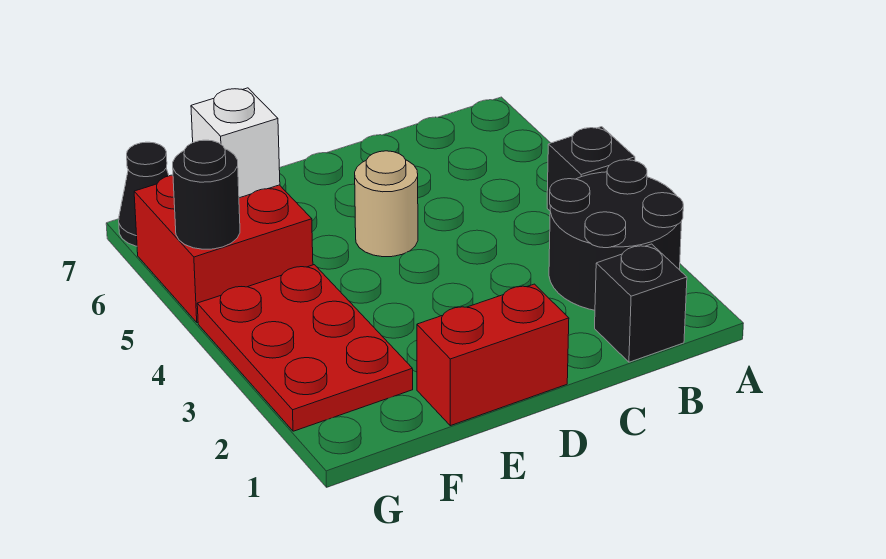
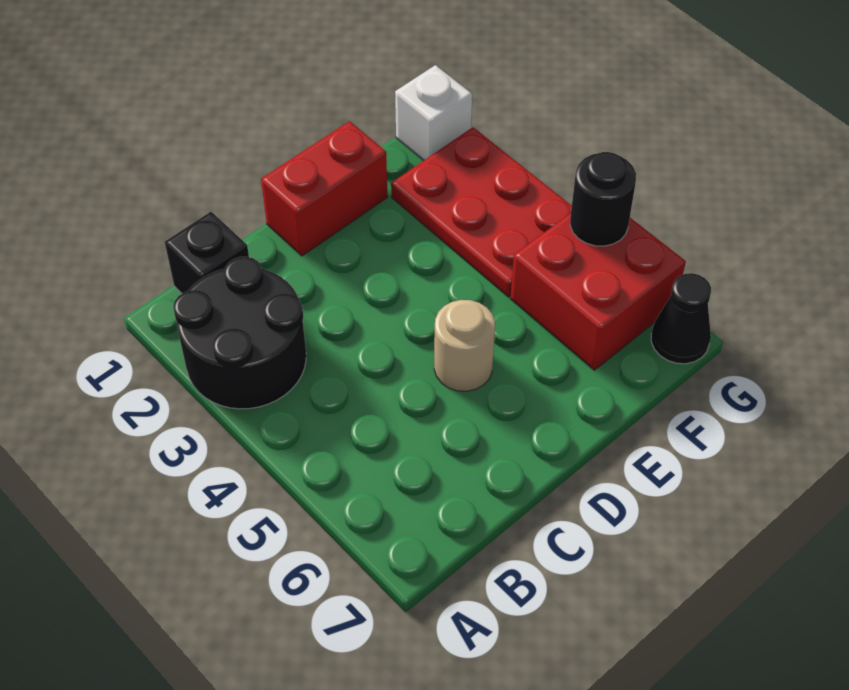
black 1x1 brick [547,127,635,211] -> none
white 1x1 brick [191,88,280,198] -> white 1x1 brick moved to [395,65,472,160]

